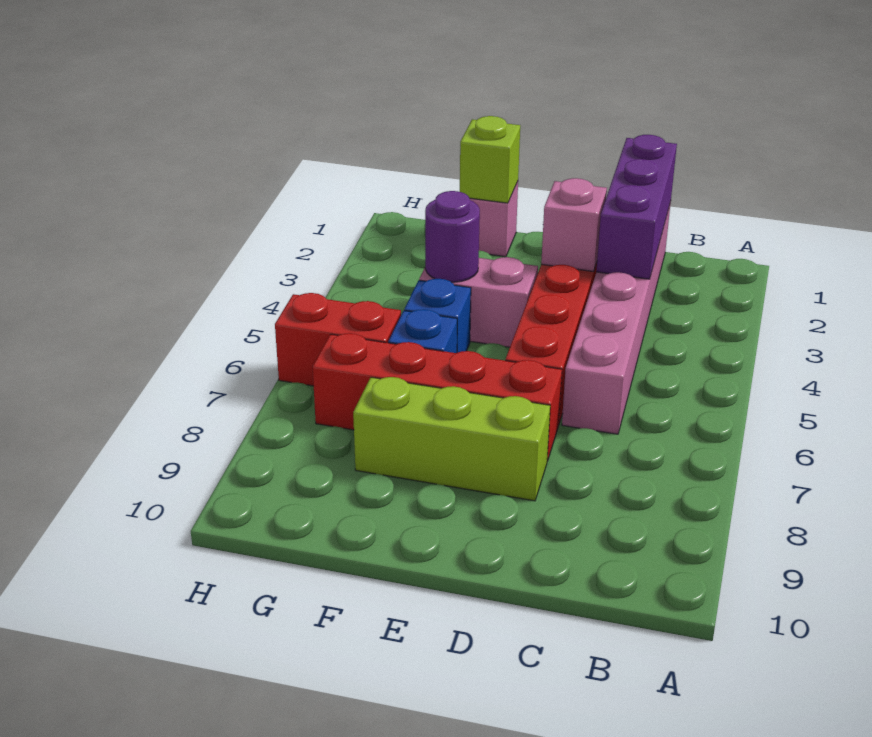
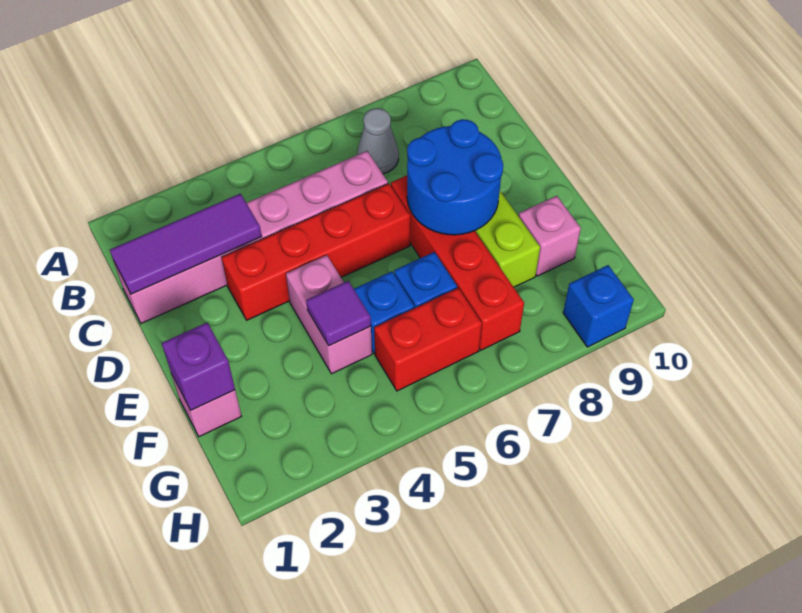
none -> grey 1x1 cone [357,108,399,174]
purple 1x3 brick [596,135,677,279] -> purple 1x3 tile [110,194,262,294]
pink 1x1 brick [541,178,607,272] -> pink 1x1 brick moved to [518,196,581,276]
none -> blue 2x2 round brick [407,119,503,235]
lime 1x1 brick [460,116,520,203] -> purple 1x1 brick [162,323,235,410]
purple 1x1 round brick [425,191,480,282] -> purple 1x1 tile [306,281,371,346]
red 1x2 brick [275,293,401,386] -> red 1x2 brick turned to [374,288,482,391]
none -> blue 1x1 brick [563,265,634,347]

